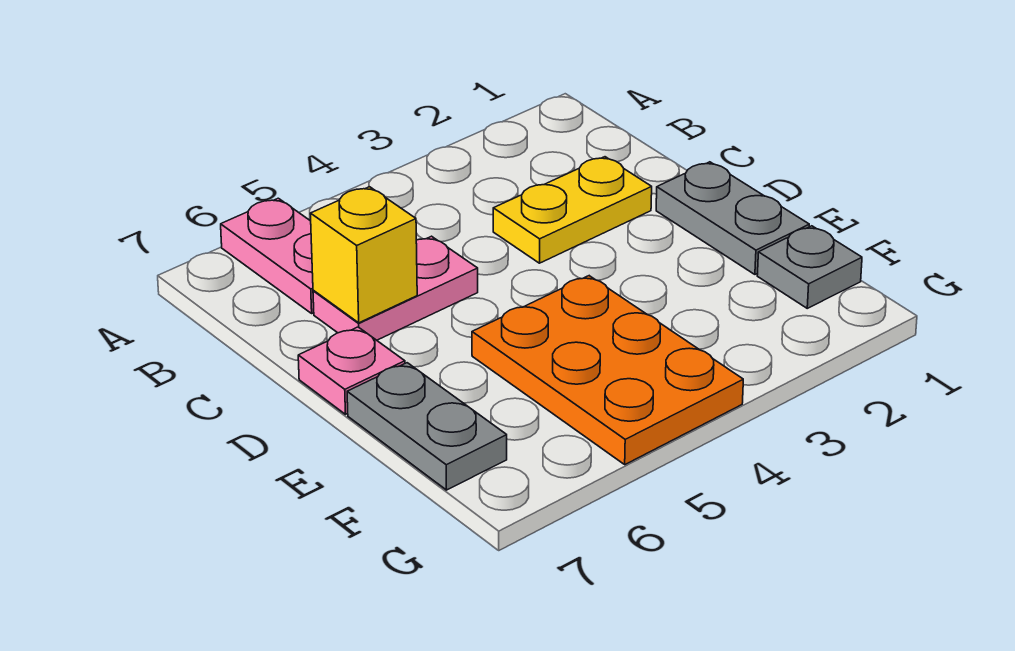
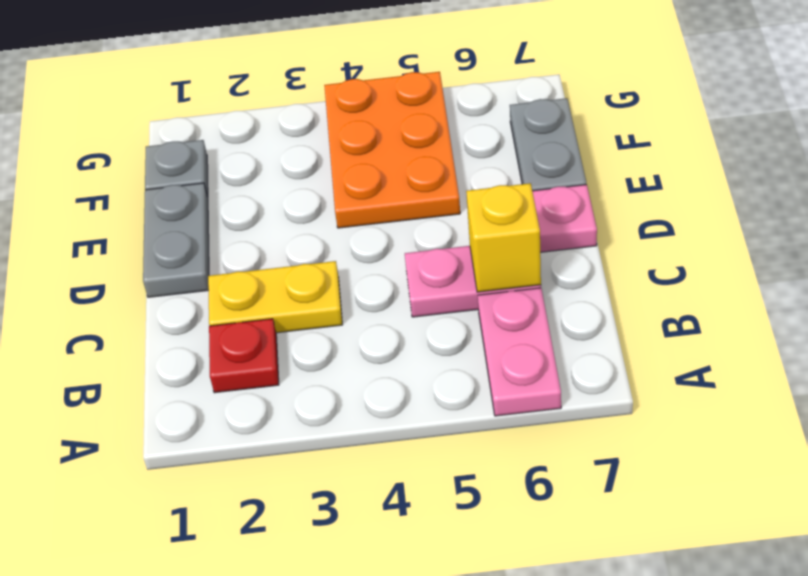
none -> red 1x1 plate [209,319,279,393]

